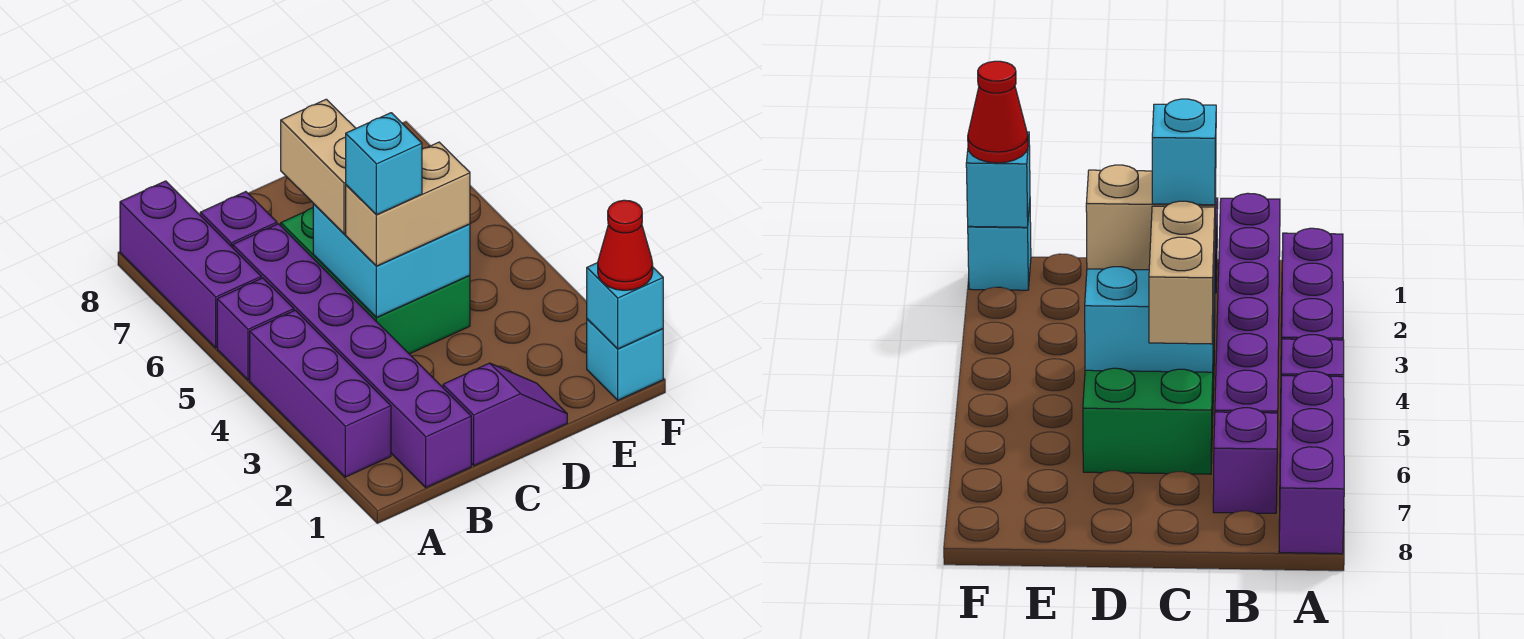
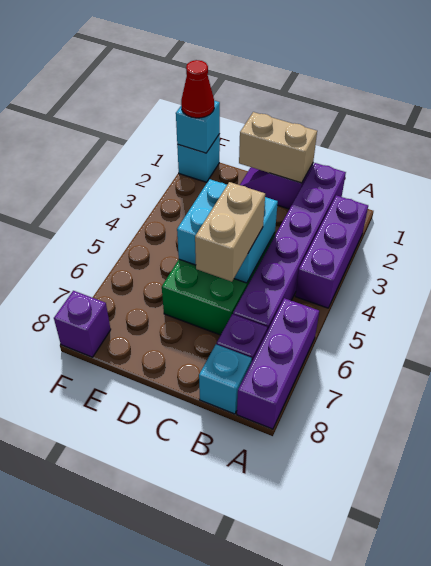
purple 1x1 brick [217,278,294,380] -> purple 1x1 brick moved to [54,291,111,357]
tan 1x2 brick [346,142,470,266] -> tan 1x2 brick moved to [239,112,317,183]
cyan 1x1 brick [346,113,422,215] -> cyan 1x1 brick moved to [199,344,252,414]

